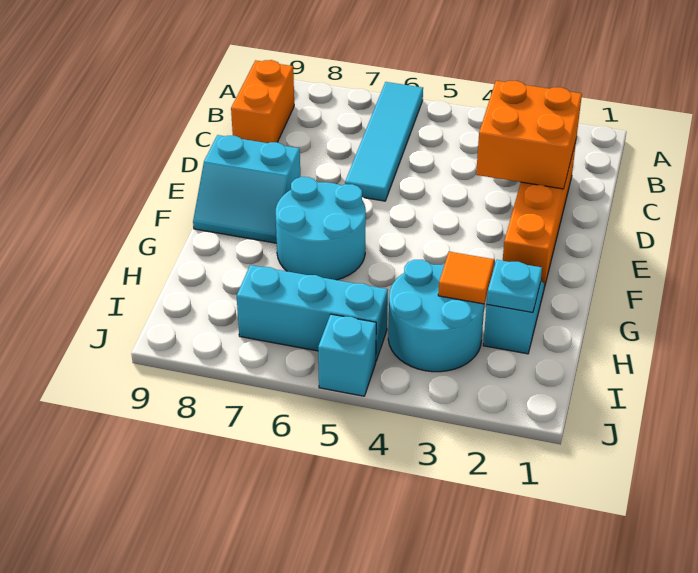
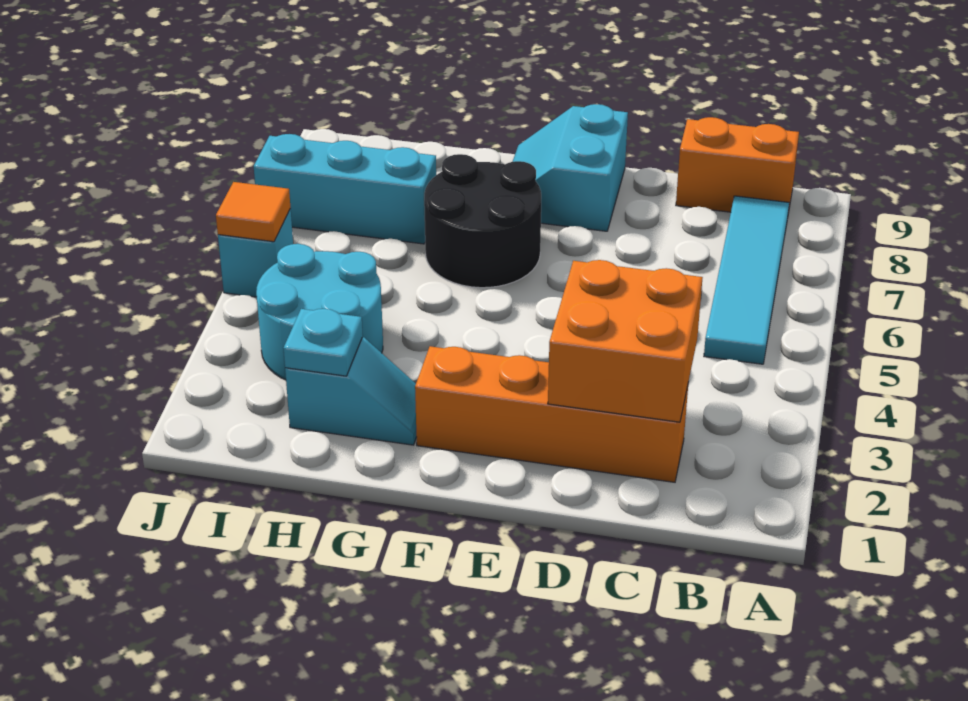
cyan 1x4 tile [345,82,423,201] -> cyan 1x4 tile turned to [704,196,789,364]
cyan 2x2 round brick [276,177,366,280] -> black 2x2 round brick [424,154,541,288]
orange 1x1 tile [438,252,494,304] -> orange 1x1 tile moved to [216,182,290,242]
cyan 1x3 brick [237,265,388,361] -> cyan 1x3 brick turned to [254,134,436,244]

